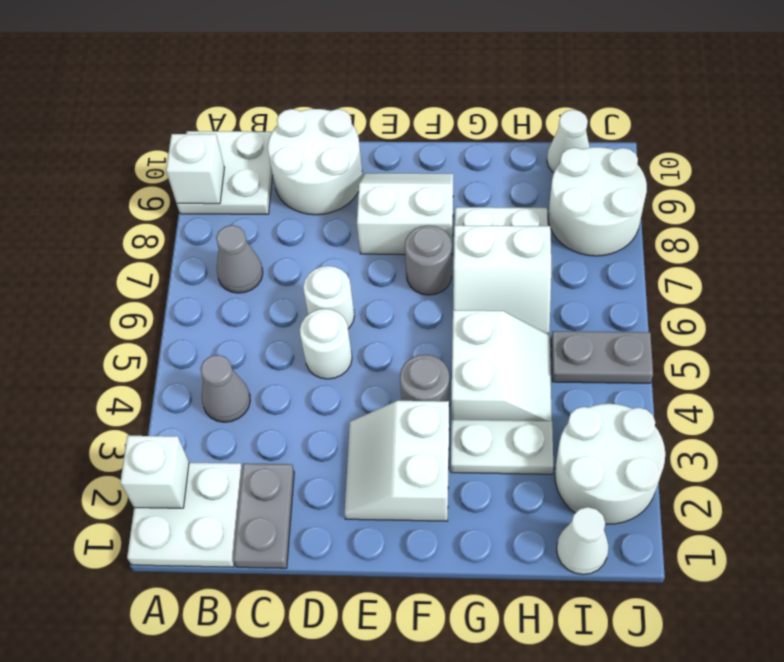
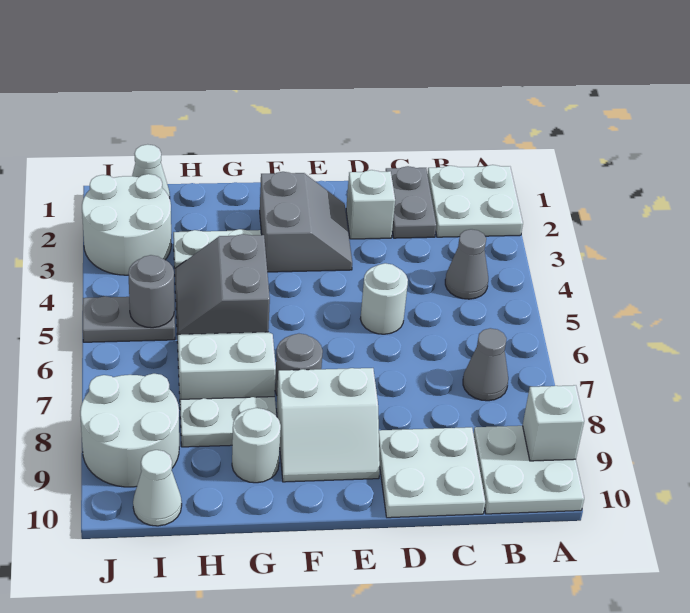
white 1x1 brick [120,436,189,508] -> white 1x1 brick moved to [346,170,395,239]
white 2x2 round brick [268,109,362,215] -> white 2x2 plate [379,427,485,518]
white 1x1 round brick [303,266,354,329] -> white 1x1 round brick moved to [232,408,281,483]
white 2x2 slope [345,401,449,521] -> grey 2x2 slope [260,172,352,272]
grey 1x1 round brick [400,355,450,405] -> grey 1x1 round brick moved to [128,255,174,328]
white 2x2 slope [452,310,552,421] -> grey 2x2 slope [175,234,270,334]

